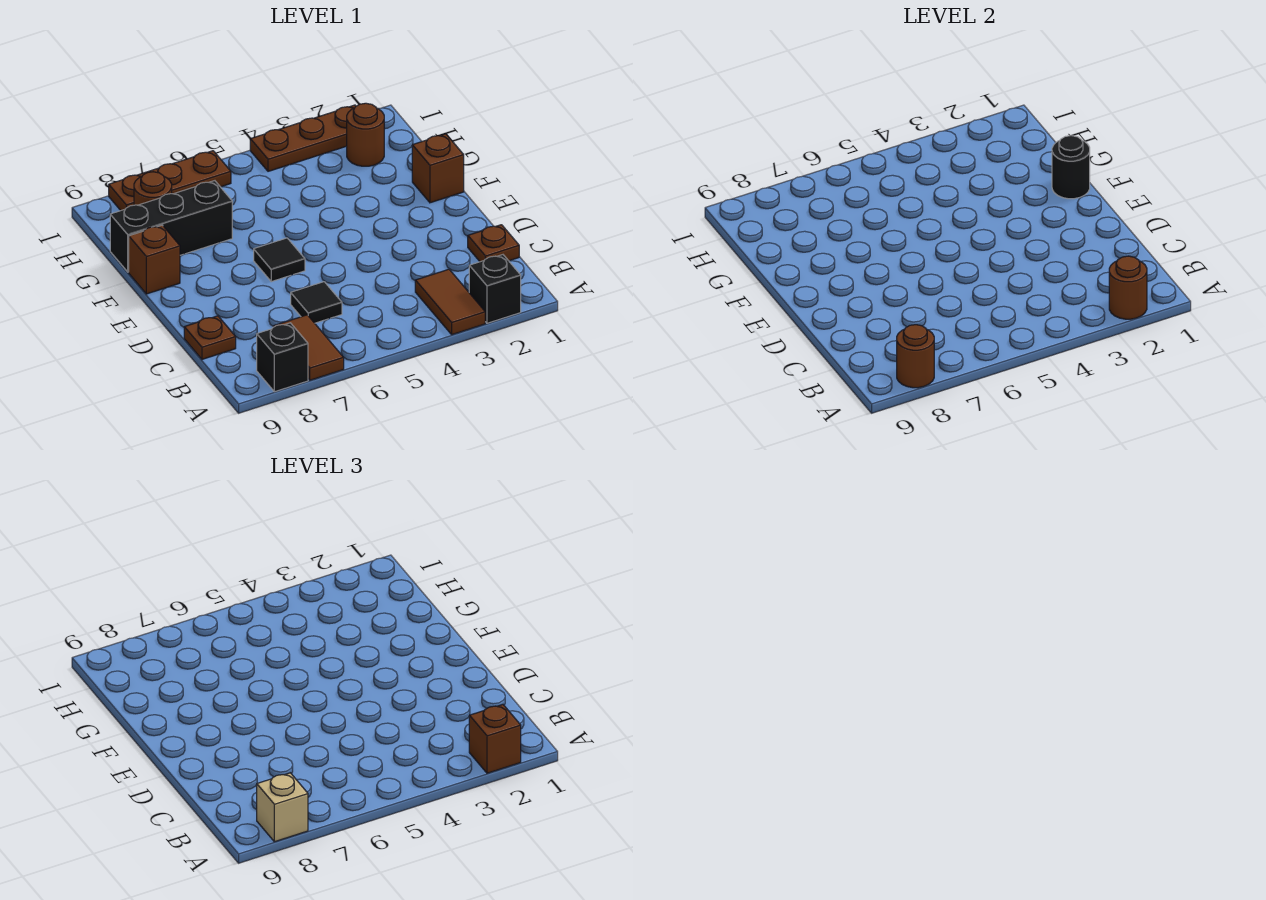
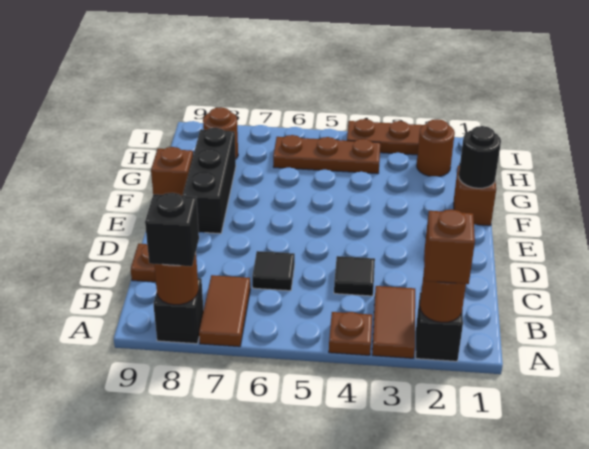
tan 1x1 brick [257,773,308,842] -> black 1x1 brick [145,193,199,266]
brown 1x1 plate [468,225,519,262] -> brown 1x1 plate moved to [329,312,372,355]
black 1x1 tile [254,238,305,282] -> black 1x1 tile moved to [334,256,375,296]
black 1x3 brick [110,181,232,272] -> black 1x3 brick turned to [183,128,236,234]
brown 1x3 plate [109,151,231,210] -> brown 1x3 plate moved to [273,135,380,174]

